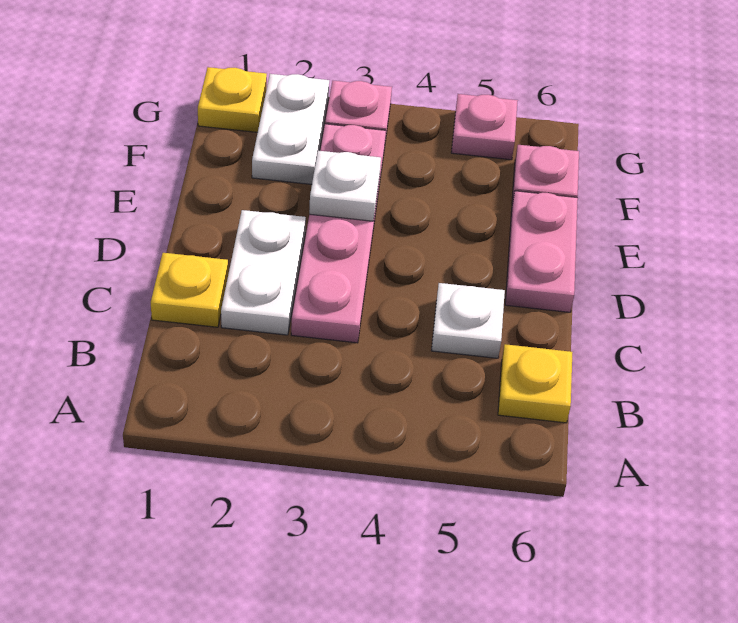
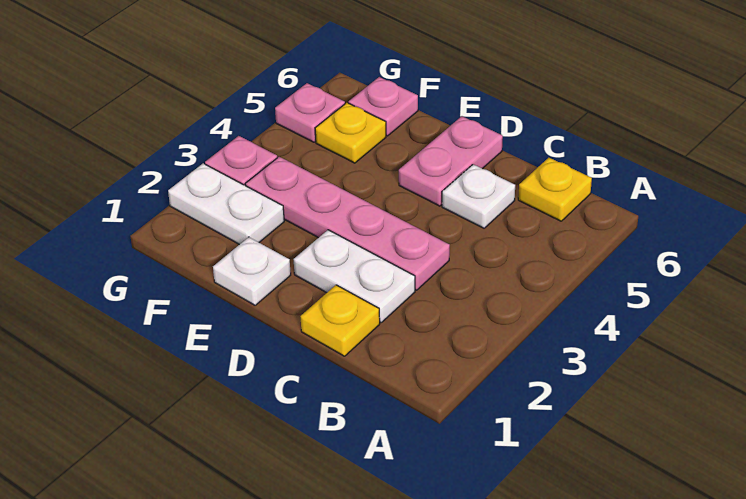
pink 1x2 plate [505,191,578,312] -> pink 1x2 plate turned to [399,116,503,206]
white 1x1 plate [309,151,381,221] -> white 1x1 plate moved to [213,237,291,305]
yellow 1x1 plate [198,67,267,132] -> yellow 1x1 plate moved to [315,103,386,163]

